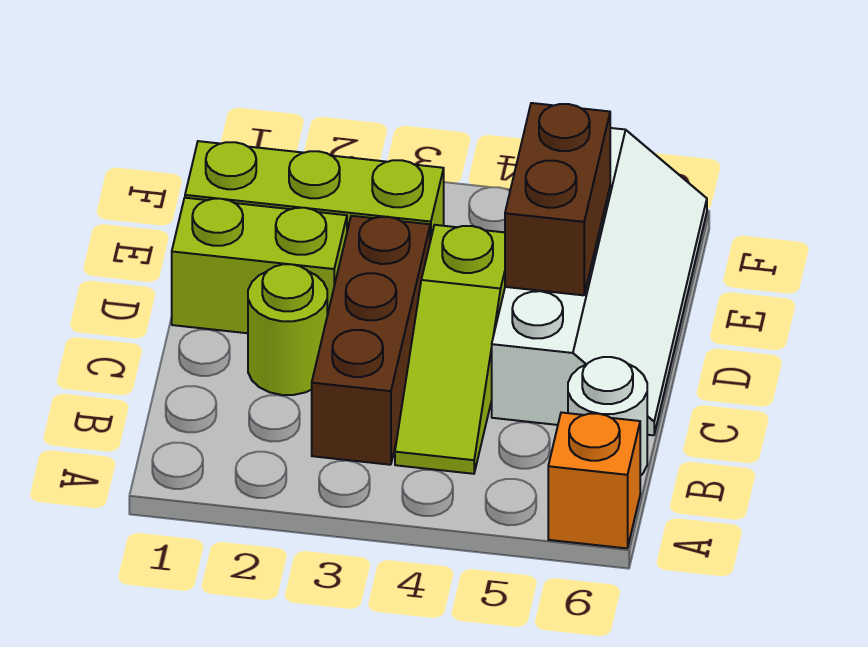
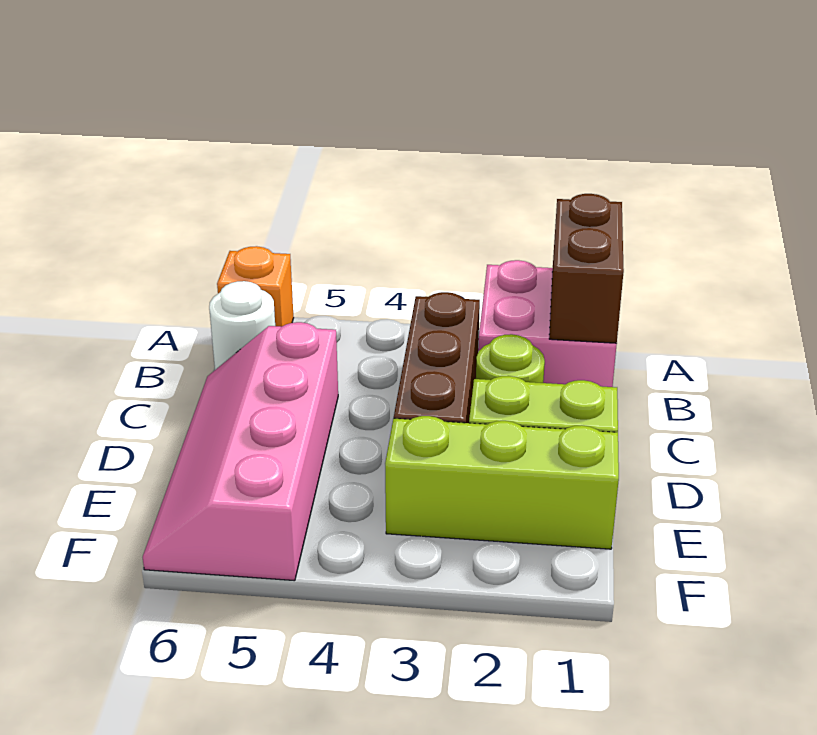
none -> pink 2x2 brick [478,260,617,387]
lime 1x3 slope [395,225,505,474] -> none
white 2x4 slope [492,128,707,435] -> pink 2x4 slope [143,322,338,581]
brown 1x2 brick [505,103,610,295] -> brown 1x2 brick moved to [549,194,624,343]

